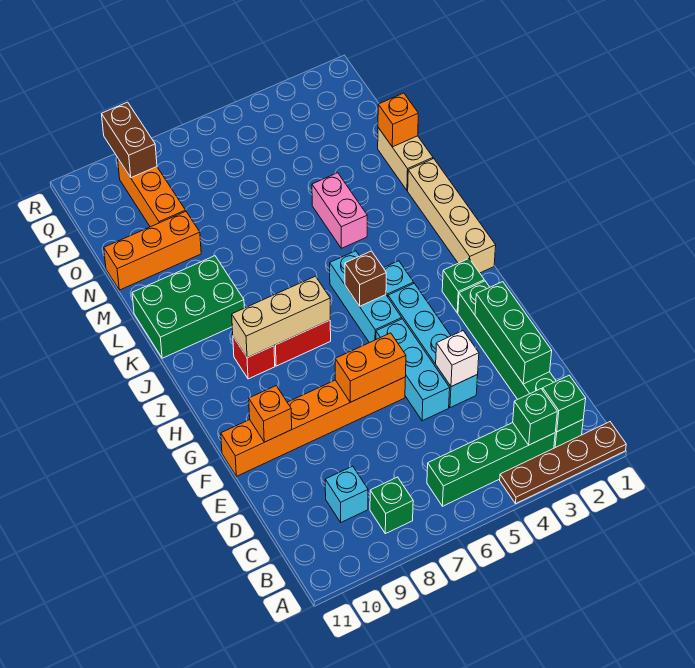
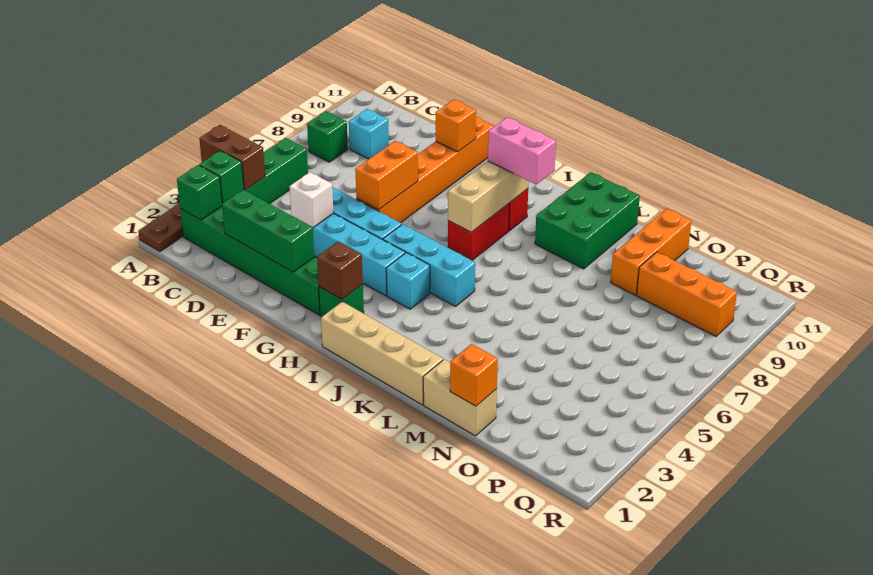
brown 1x1 brick [345,251,386,306] -> brown 1x1 brick moved to [317,241,363,299]
pink 1x2 brick [312,173,367,248] -> pink 1x2 brick moved to [488,117,556,184]
brown 1x2 brick [102,102,157,178] -> brown 1x2 brick moved to [199,125,265,190]

